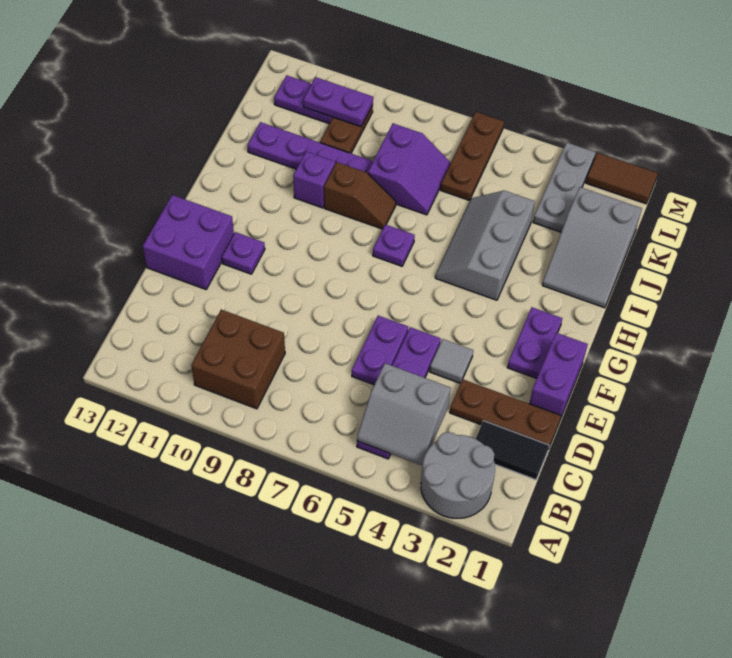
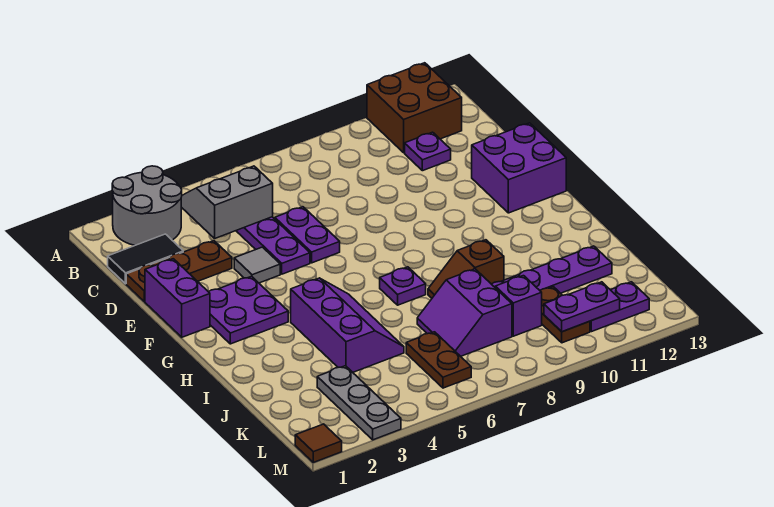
brown 2x2 brick [191,310,285,409] -> brown 2x2 brick moved to [367,63,462,153]
purple 1x2 plate [507,307,562,379] -> purple 2x2 plate [209,276,288,344]
purple 1x1 plate [222,232,265,274] -> purple 1x1 plate moved to [405,132,451,171]
grey 2x3 slope [435,191,535,300] -> purple 2x3 slope [291,278,404,372]
grey 2x3 slope [542,187,642,308] -> none
purple 1x1 brick [293,151,335,208] -> purple 1x1 brick moved to [495,276,542,336]
brown 1x3 plate [441,112,504,201] -> brown 1x2 plate [406,332,471,388]
brown 1x2 tile [586,153,658,204] -> brown 1x1 tile [295,424,342,462]

